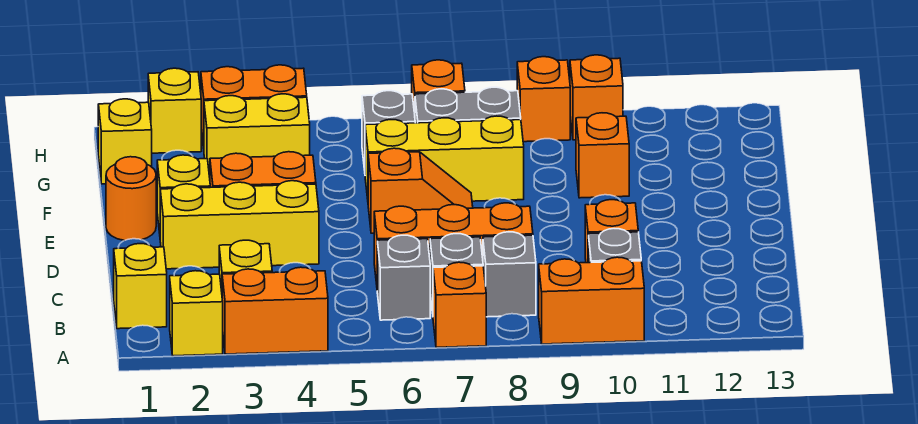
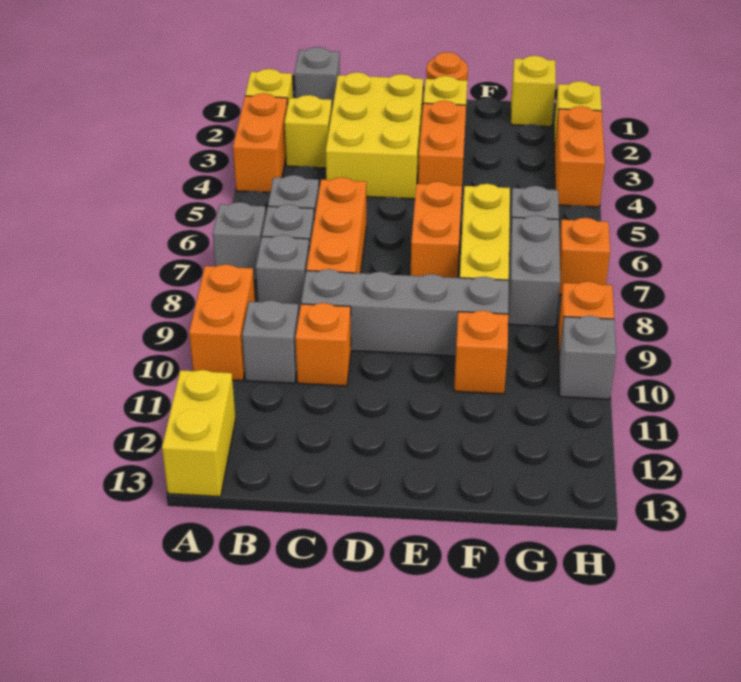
orange 1x1 brick [433,262,486,347] -> grey 1x1 brick [213,202,266,280]
yellow 1x1 brick [114,244,167,329] -> grey 1x1 brick [294,47,340,108]
none -> grey 1x4 brick [301,269,509,356]
yellow 1x3 brick [160,181,319,269] -> yellow 2x3 brick [326,72,423,199]
orange 1x2 slope [368,148,473,233] -> orange 1x2 brick [411,182,462,278]
yellow 1x2 brick [204,94,310,177] -> yellow 1x2 brick moved to [162,370,236,497]
orange 1x1 brick [570,55,623,140] -> grey 1x1 brick [559,316,616,399]

